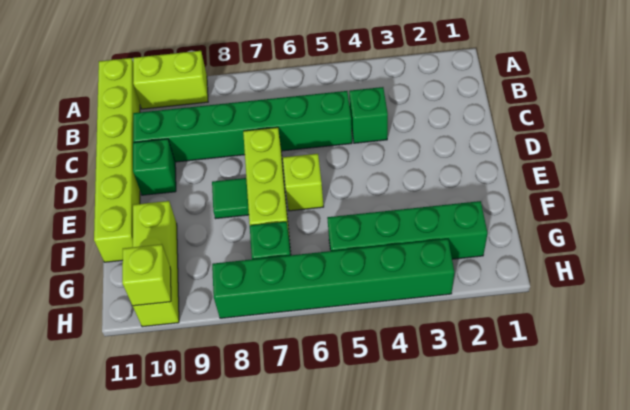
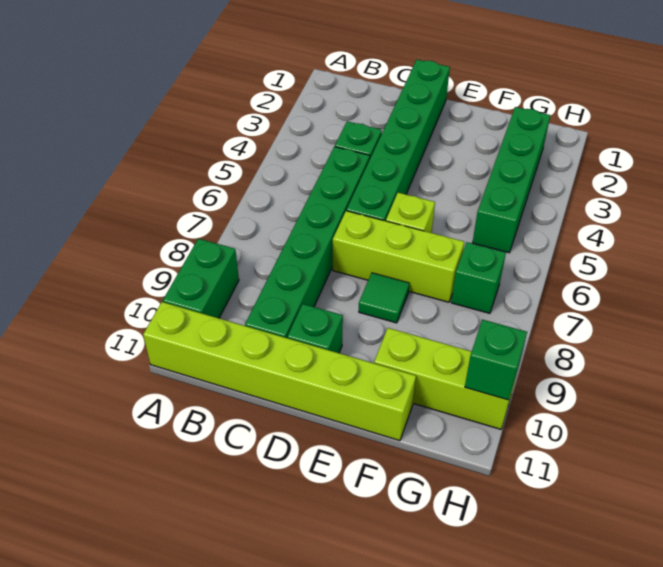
lime 1x2 brick [133,51,208,109] -> green 1x2 brick [163,239,239,318]
green 1x6 brick [212,239,454,318] -> green 1x6 brick moved to [347,60,450,221]
lime 1x1 brick [122,244,171,306] -> green 1x1 brick [465,320,527,400]

